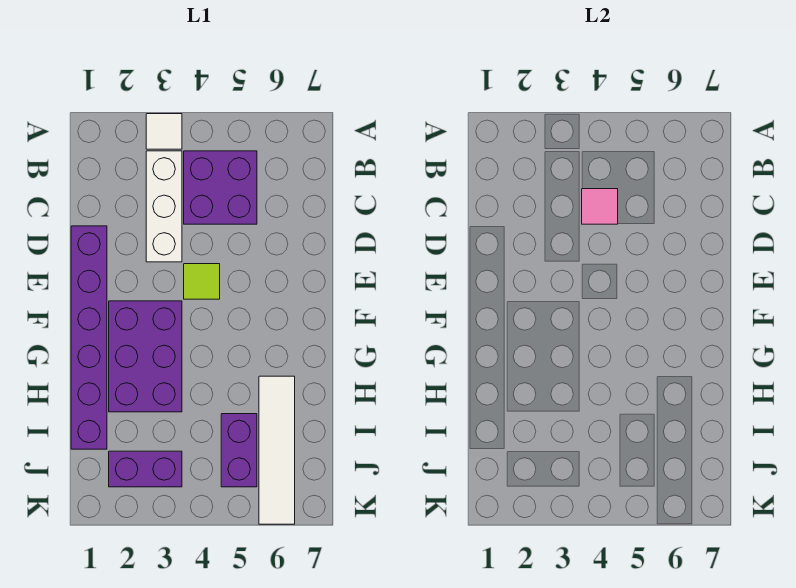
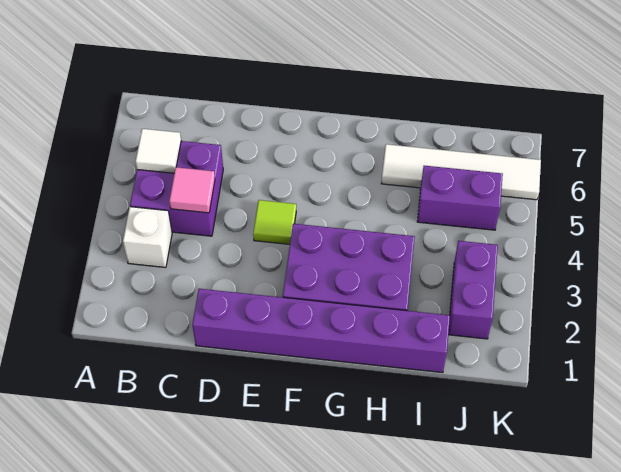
white 1x1 tile [146,114,182,149] -> white 1x1 tile moved to [135,129,181,173]
white 1x3 brick [146,151,182,262] -> white 1x1 brick [123,207,172,268]

